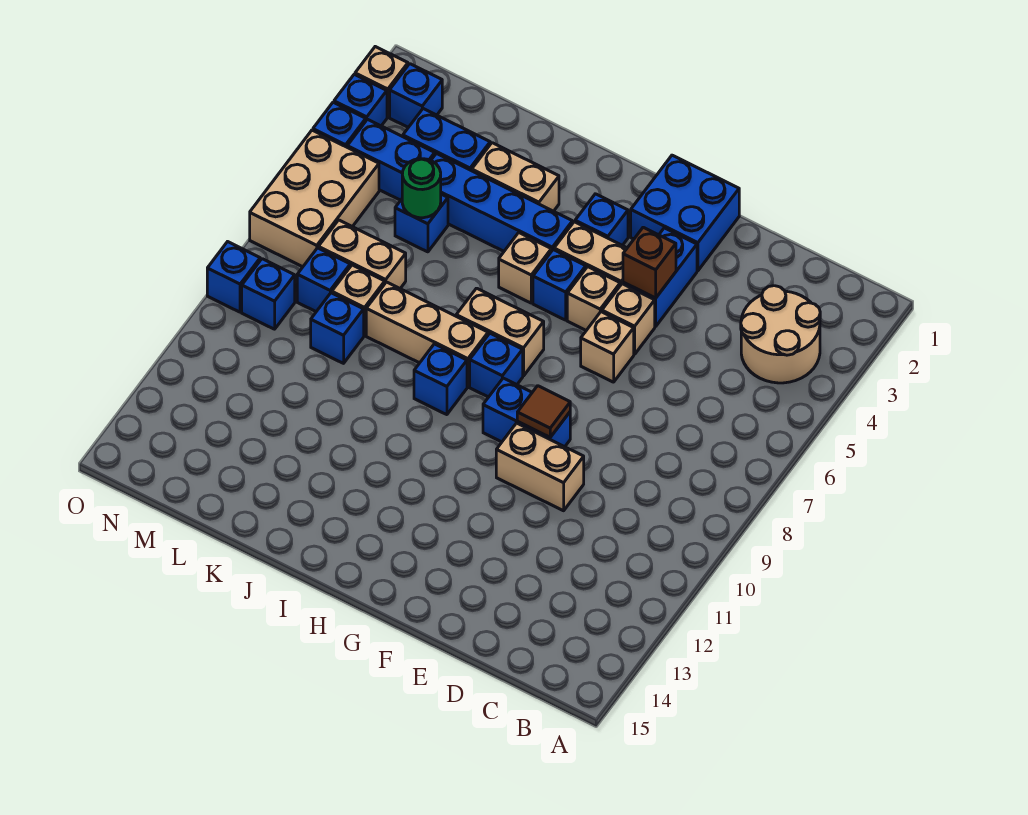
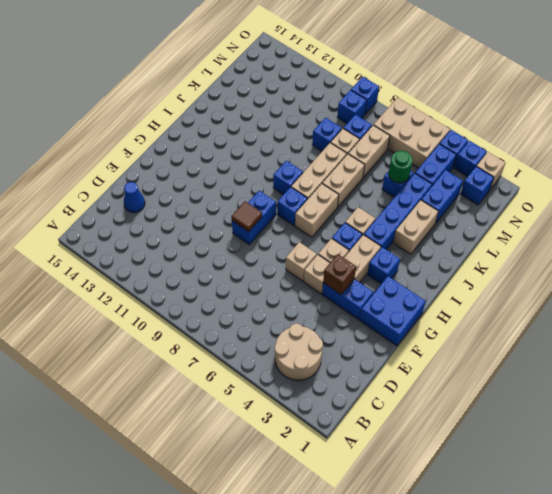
none -> blue 1x1 cone [124,182,145,213]
tan 1x2 brick [496,423,584,511] -> tan 1x2 brick moved to [322,154,365,207]

